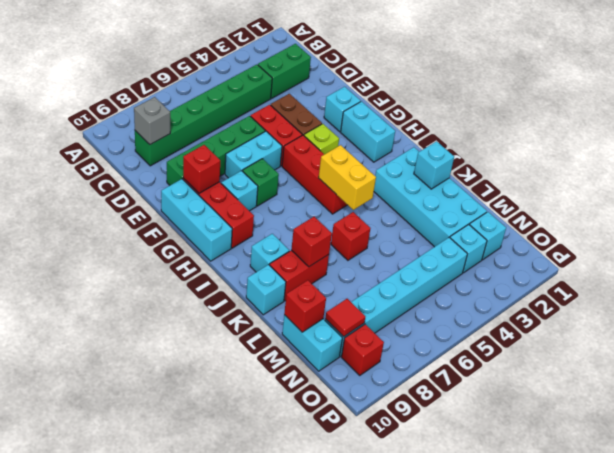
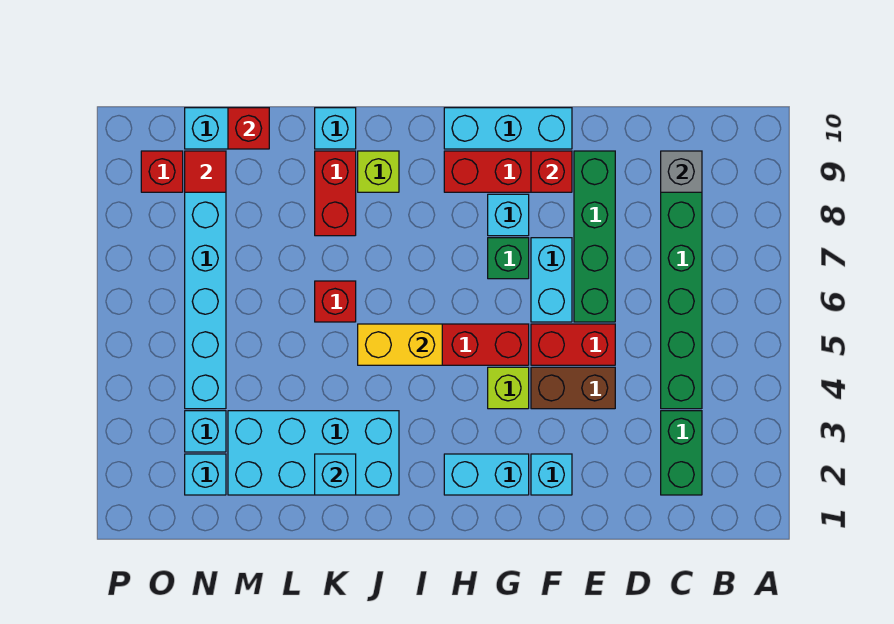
cyan 1x1 brick [250,234,289,272] -> lime 1x1 brick [358,151,399,192]
red 1x1 brick [291,217,332,267] -> none

